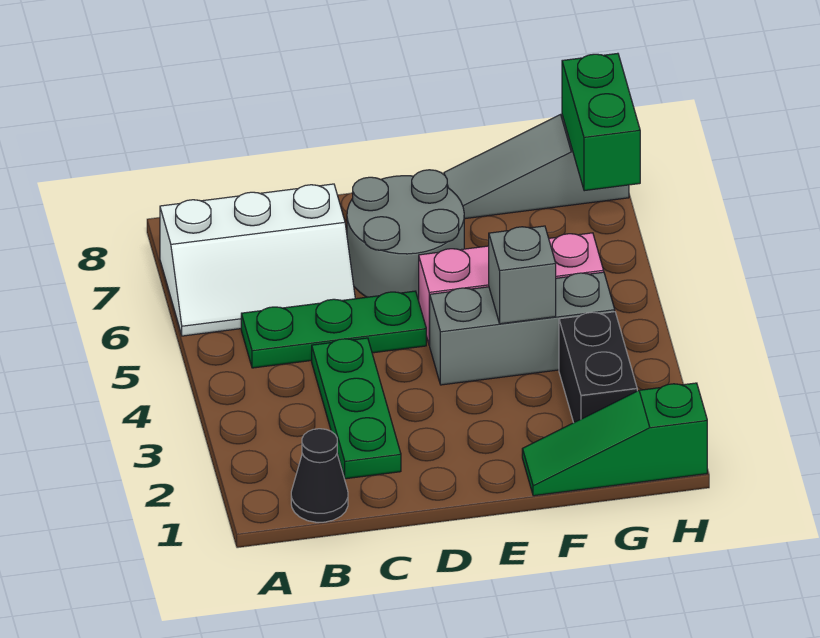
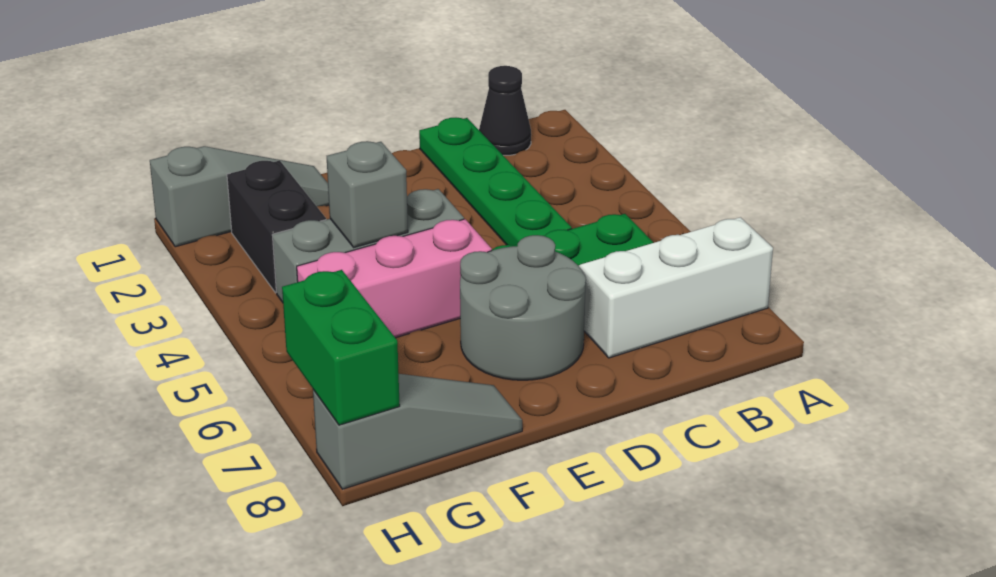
green 1x3 plate [312,338,401,479] -> green 1x4 plate [419,118,572,246]
green 1x3 slope [522,383,707,496] -> grey 1x3 slope [150,146,329,247]

